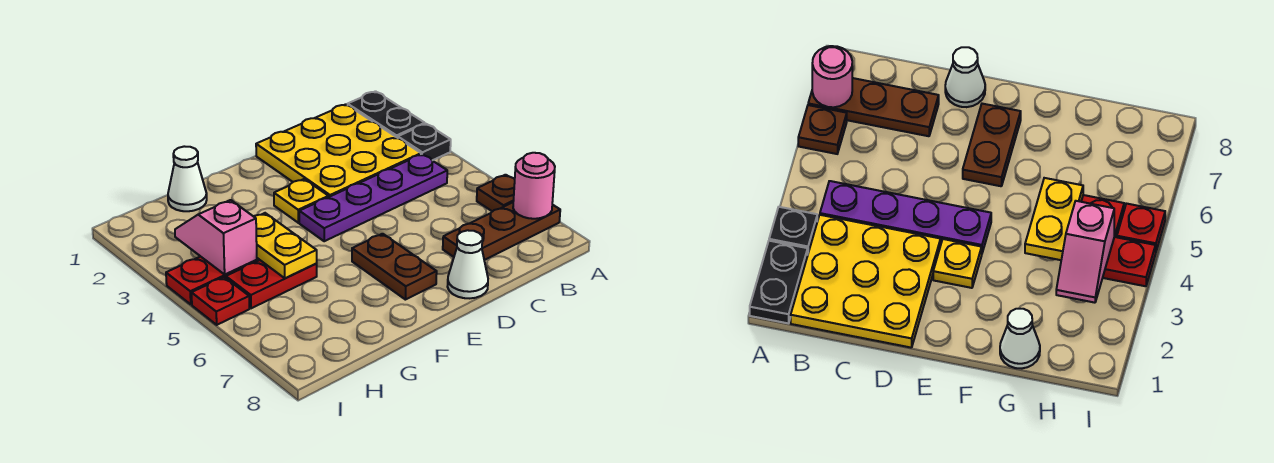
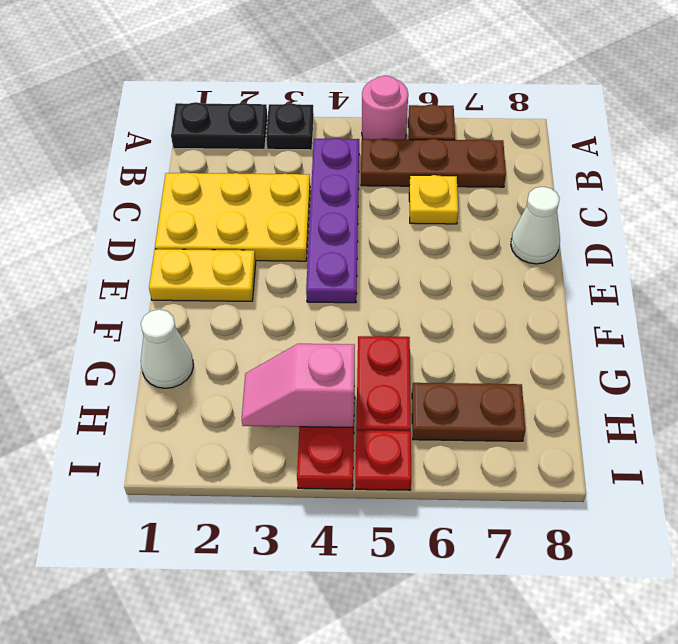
brown 1x3 plate [443,202,560,260] -> brown 1x3 plate turned to [361,138,506,187]
pink 1x1 round brick [513,153,555,219] -> pink 1x1 round brick moved to [362,76,408,139]
yellow 3x3 plate [256,104,421,197] -> yellow 2x3 plate [155,172,310,261]
yellow 1x1 plate [274,179,329,223] -> yellow 1x1 plate moved to [409,175,458,224]
brown 1x2 plate [352,234,437,300] -> brown 1x2 plate moved to [412,383,525,441]
yellow 1x2 plate [254,213,317,278] -> yellow 1x2 plate moved to [149,249,256,301]

